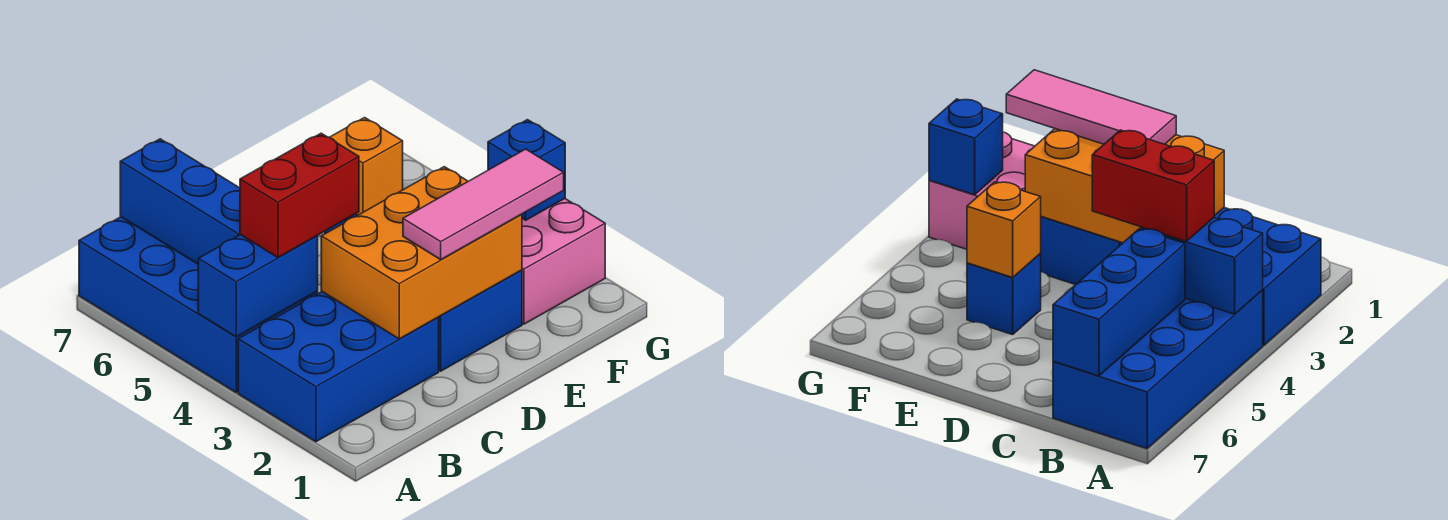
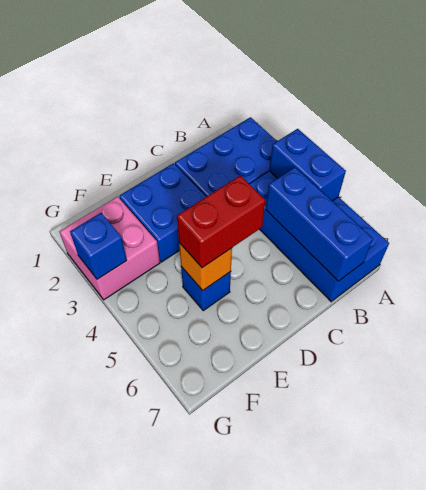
blue 1x2 brick [198,235,318,337] -> blue 1x2 brick turned to [269,129,346,201]
red 1x2 brick [240,133,359,257] -> red 1x2 brick moved to [177,176,265,268]
orange 2x3 brick [321,167,522,339] -> none
pink 1x3 tile [403,149,564,259] -> none

